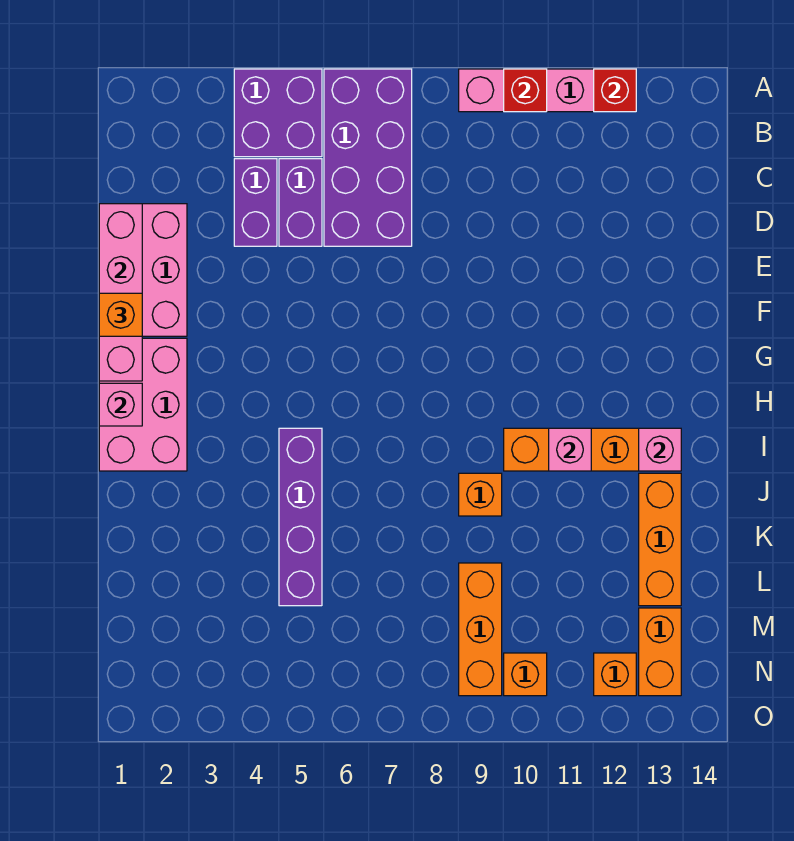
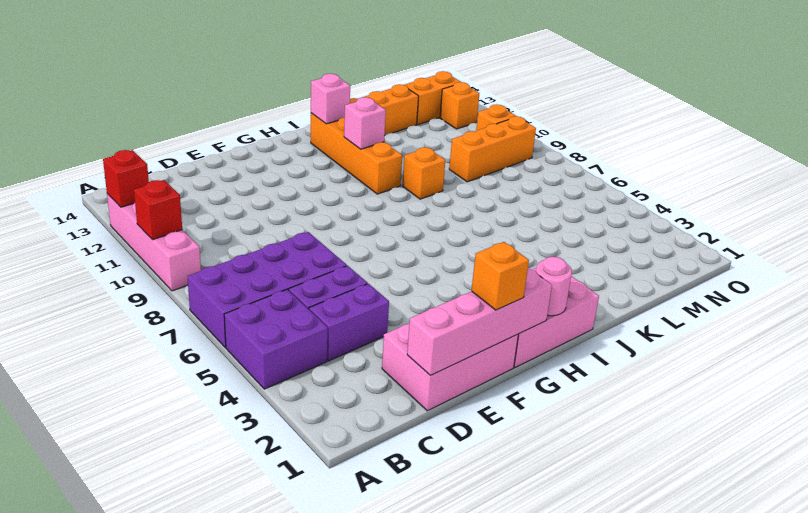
pink 1x1 brick [99,383,142,426] -> pink 1x1 round brick [536,257,572,316]
purple 1x4 brick [279,428,322,606] -> none

